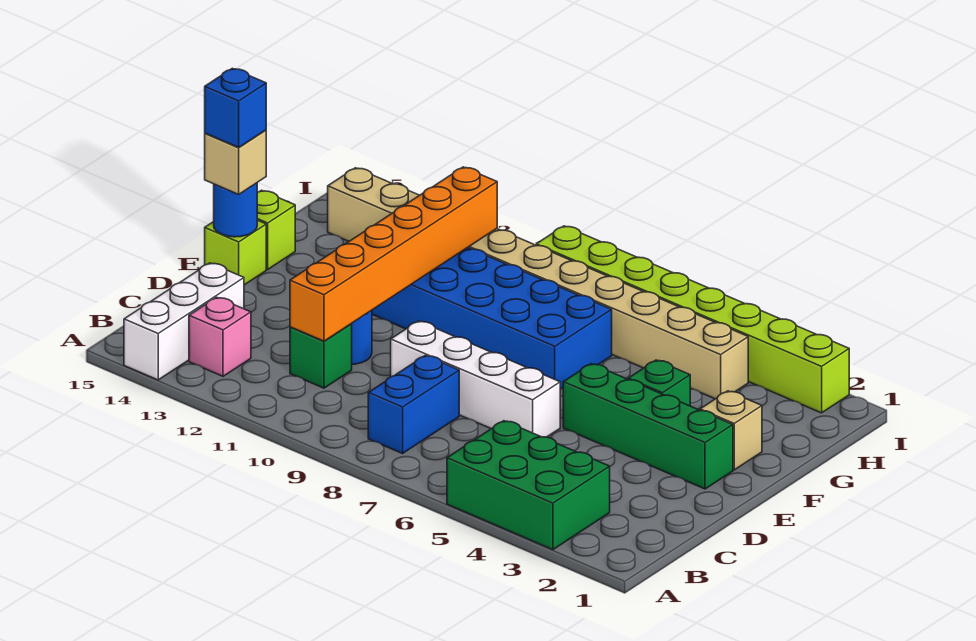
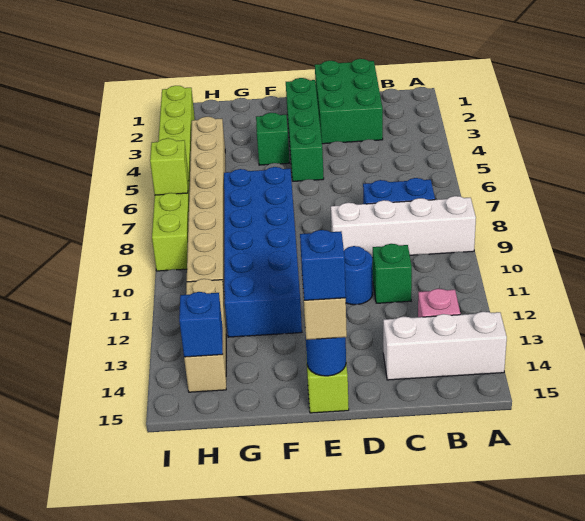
green 2x3 brick [447,421,610,550] -> green 2x3 brick moved to [315,59,383,144]
orange 1x6 brick [290,167,497,341] -> none
white 1x4 brick [391,321,560,437] -> white 1x4 brick turned to [331,196,476,258]
tan 1x1 brick [700,391,762,470] -> none
lime 1x1 brick [257,190,295,269] -> lime 1x1 brick moved to [150,139,188,195]
none -> blue 1x1 brick [179,292,223,357]

